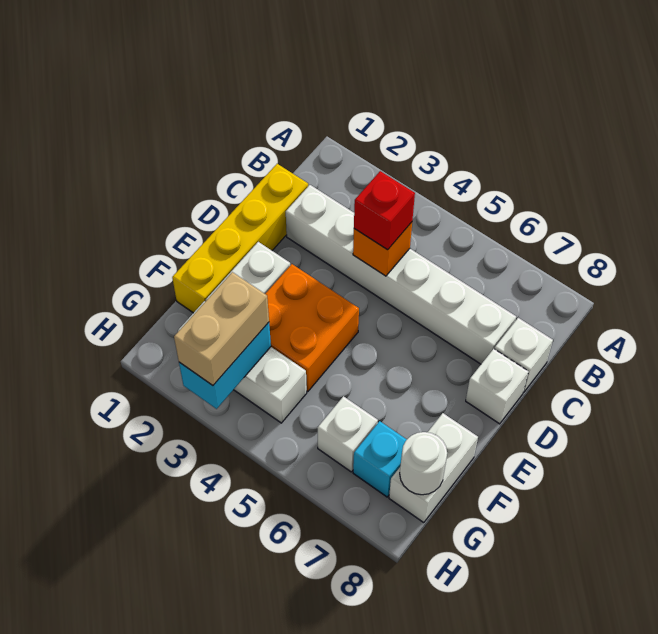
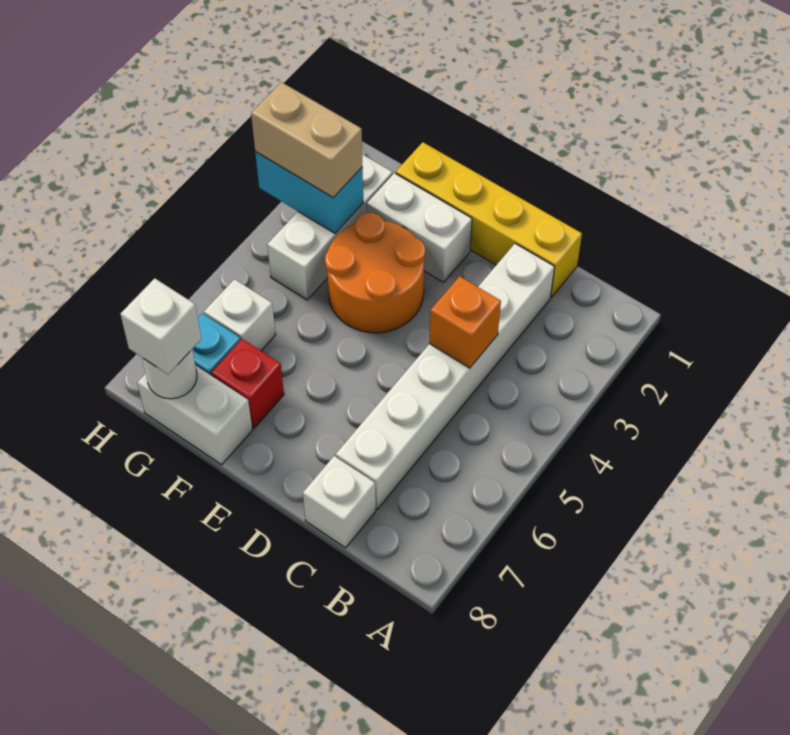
red 1x1 brick [354,171,415,250] -> red 1x1 brick moved to [211,339,284,428]
white 1x1 brick [466,349,529,424] -> white 1x1 brick moved to [120,278,201,374]
orange 2x2 brick [266,264,359,391] -> orange 2x2 round brick [325,213,425,333]

